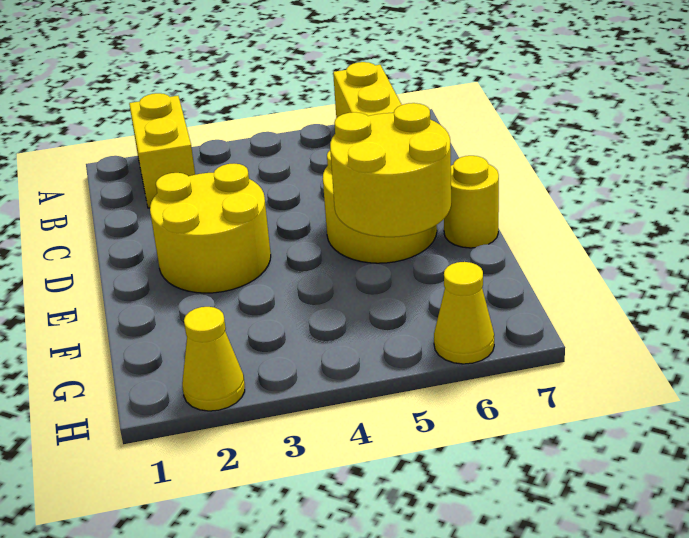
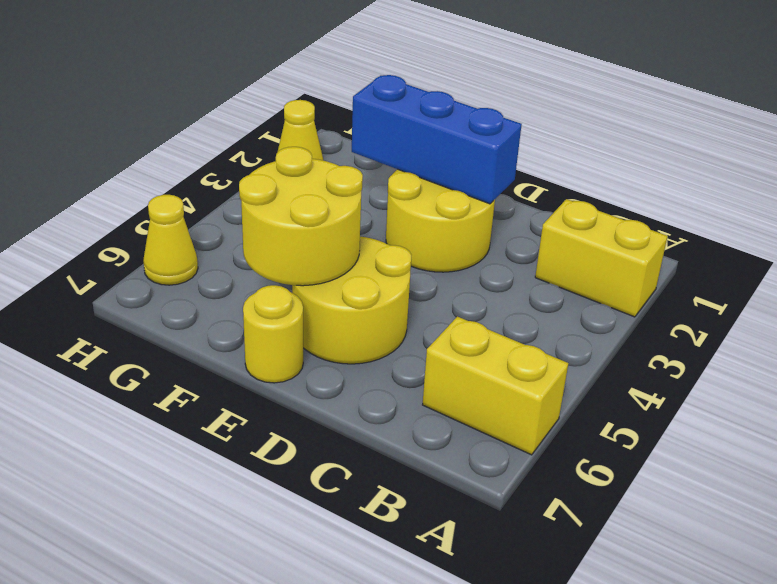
none -> blue 1x3 brick [352,75,522,204]

